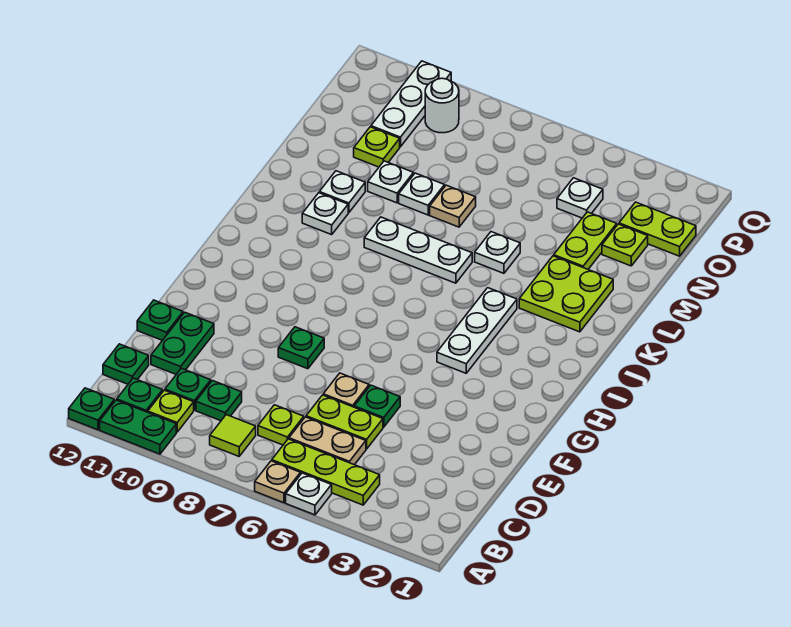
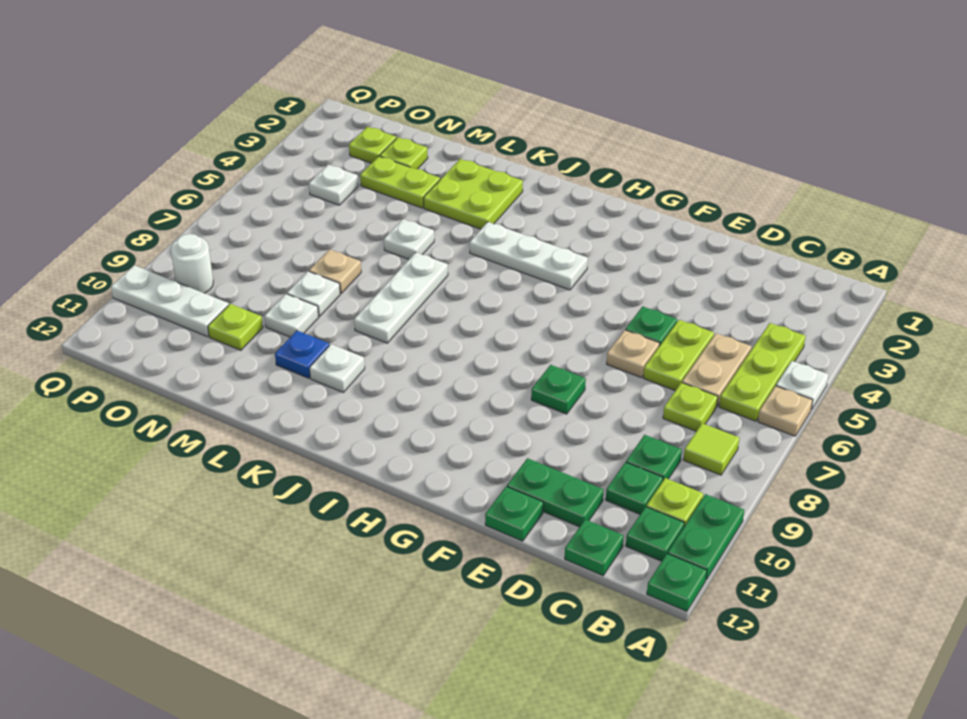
white 1x1 plate [319,171,365,213] -> blue 1x1 plate [275,331,329,378]
lime 1x2 plate [619,202,696,256] -> lime 1x1 plate [349,127,396,163]

